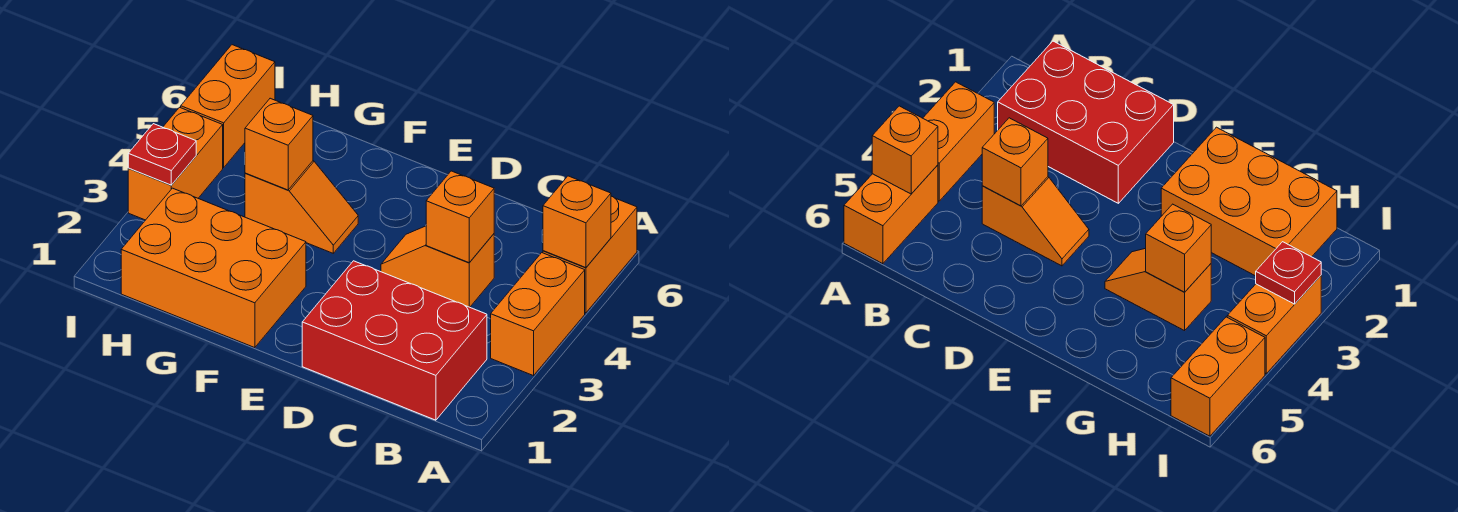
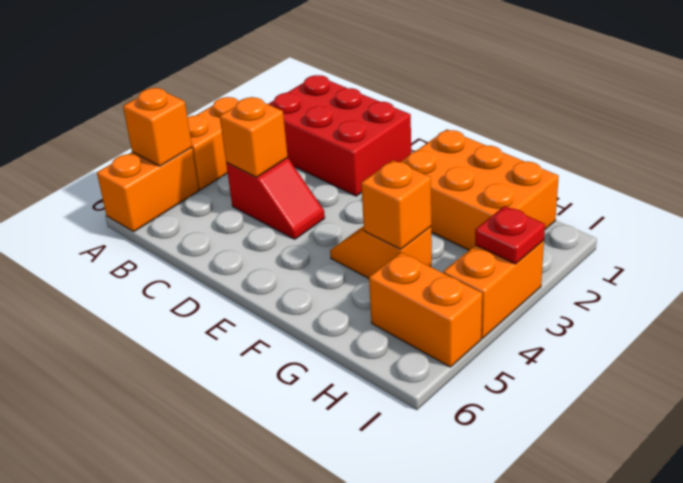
orange 1x2 slope [381,226,494,307] -> red 1x2 slope [226,158,325,239]
orange 1x2 brick [181,45,275,168] -> orange 1x2 brick turned to [369,252,482,367]

